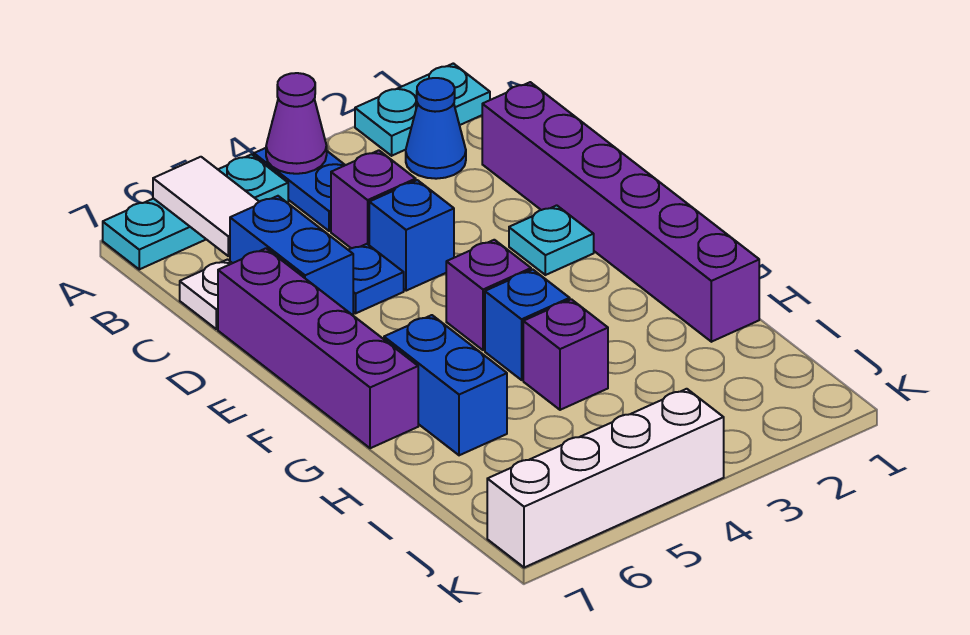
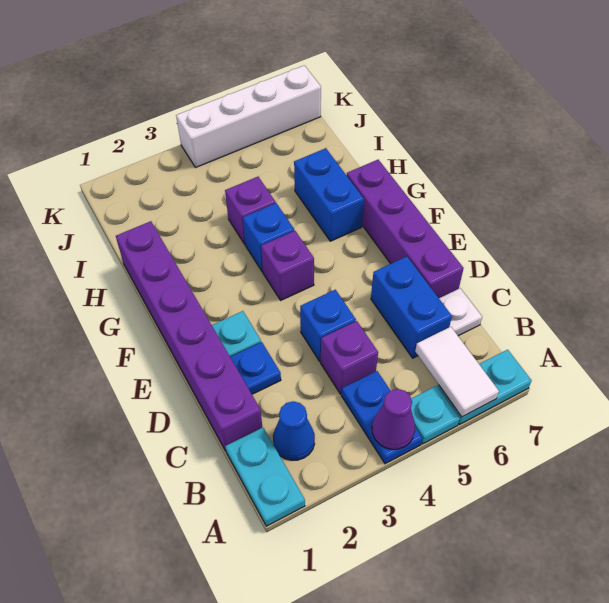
cyan 1x2 plate [355,63,490,156] -> cyan 1x2 plate turned to [225,427,305,526]
blue 1x1 plate [349,244,404,313] -> blue 1x1 plate moved to [230,342,281,394]

